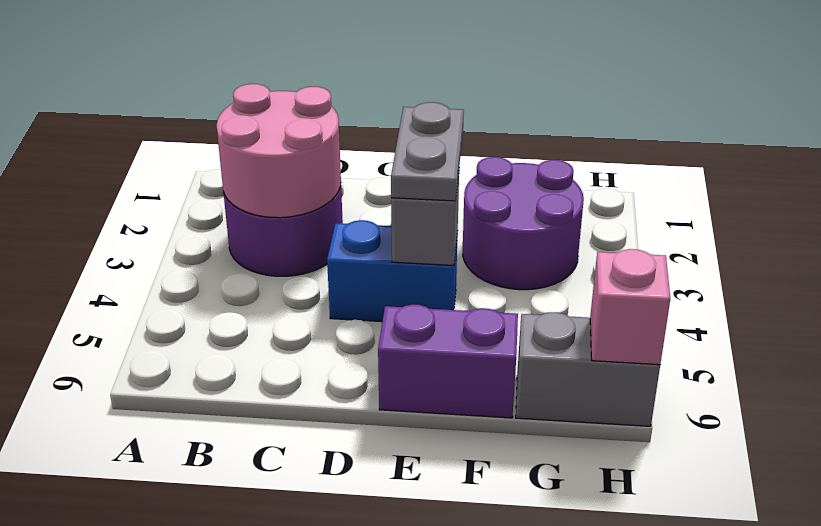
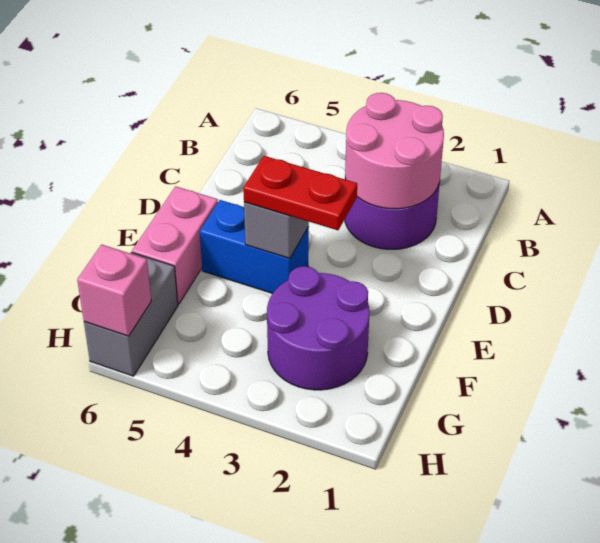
blue 1x2 brick [327,220,458,322] -> blue 1x2 brick turned to [200,200,309,294]
grey 1x2 plate [391,102,464,201] -> red 1x2 plate [243,156,357,230]
purple 1x2 brick [378,304,518,418] -> pink 1x2 brick [132,186,218,304]

